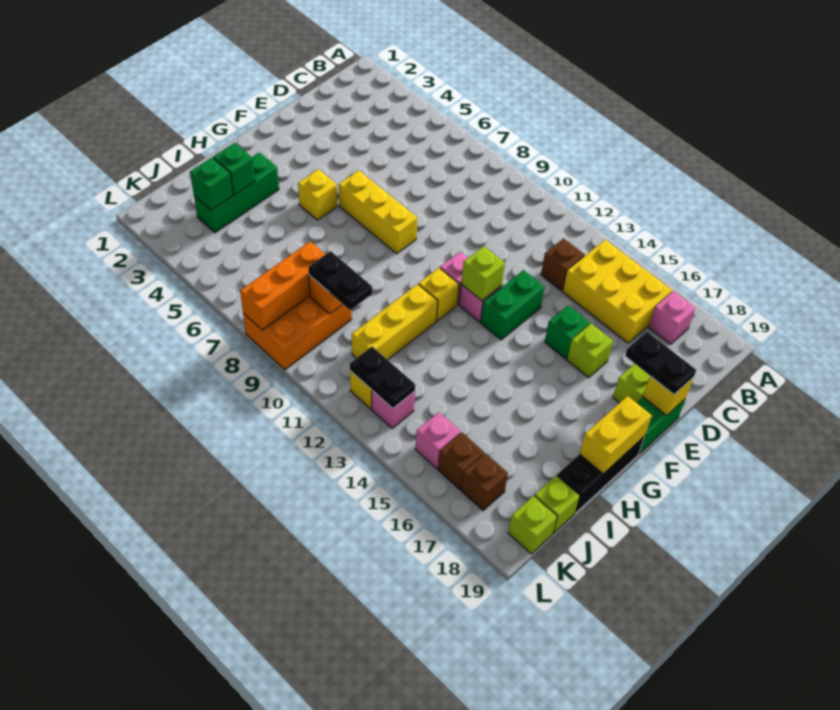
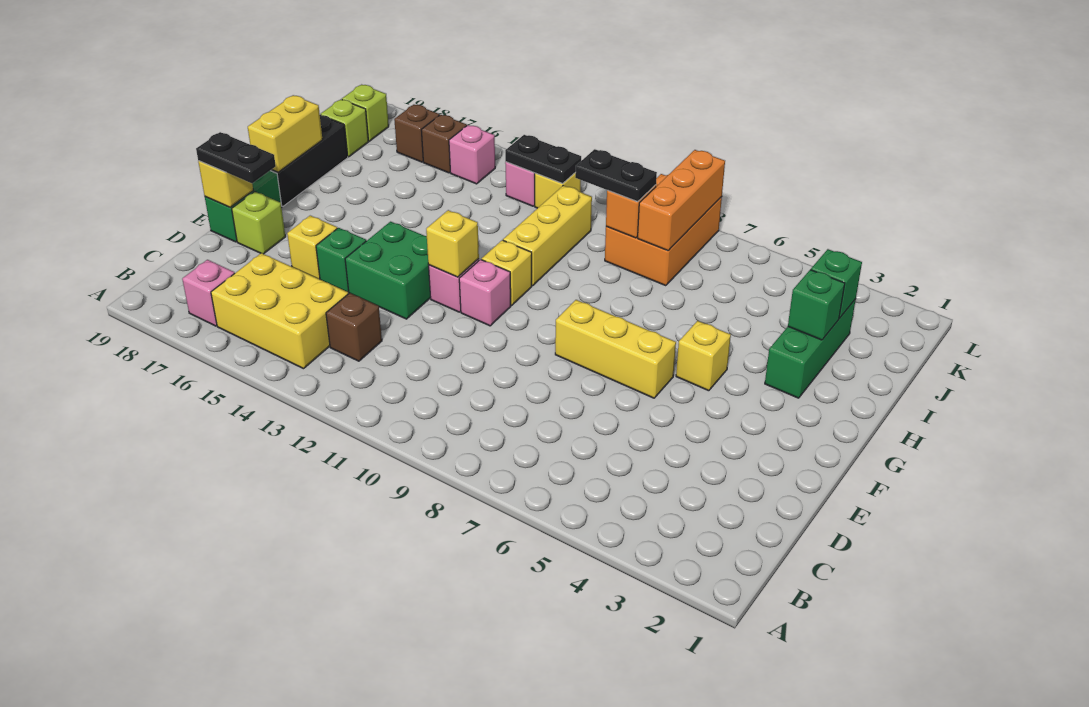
green 1x2 brick [481,270,545,340] -> green 2x2 brick [345,222,431,319]
lime 1x1 brick [567,324,613,378] -> yellow 1x1 brick [287,216,337,279]
lime 1x1 brick [461,246,505,301] -> yellow 1x1 brick [426,210,479,277]

